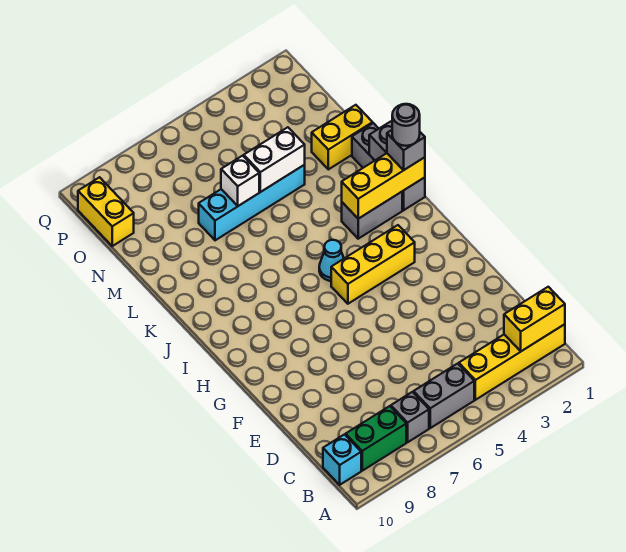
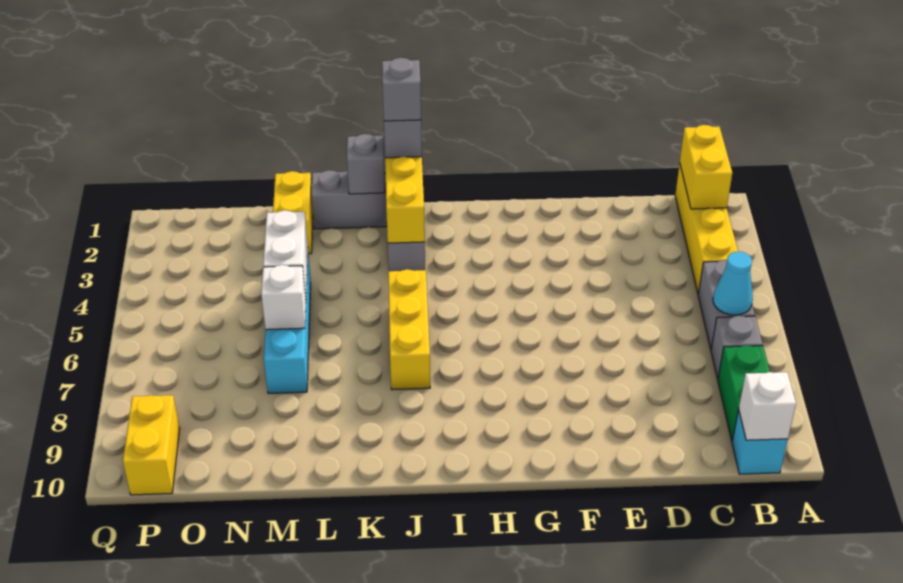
none -> white 1x1 brick [739,372,796,440]
yellow 1x3 brick [331,225,415,304] -> yellow 1x3 brick moved to [388,269,430,390]
cyan 1x1 cone [319,240,344,281] -> cyan 1x1 cone moved to [713,252,753,315]
grey 1x1 round brick [392,104,420,146] -> grey 1x1 brick [382,58,421,121]
yellow 1x2 brick [78,177,134,246] -> yellow 1x2 brick turned to [123,395,180,495]

